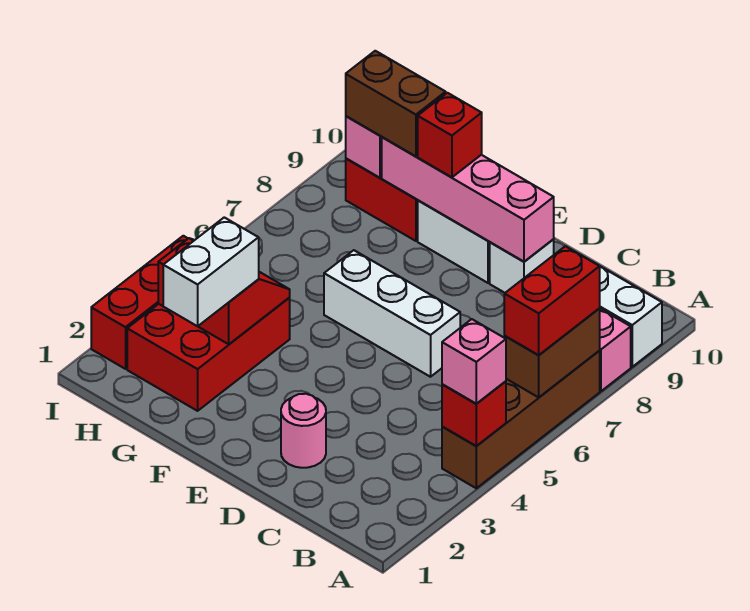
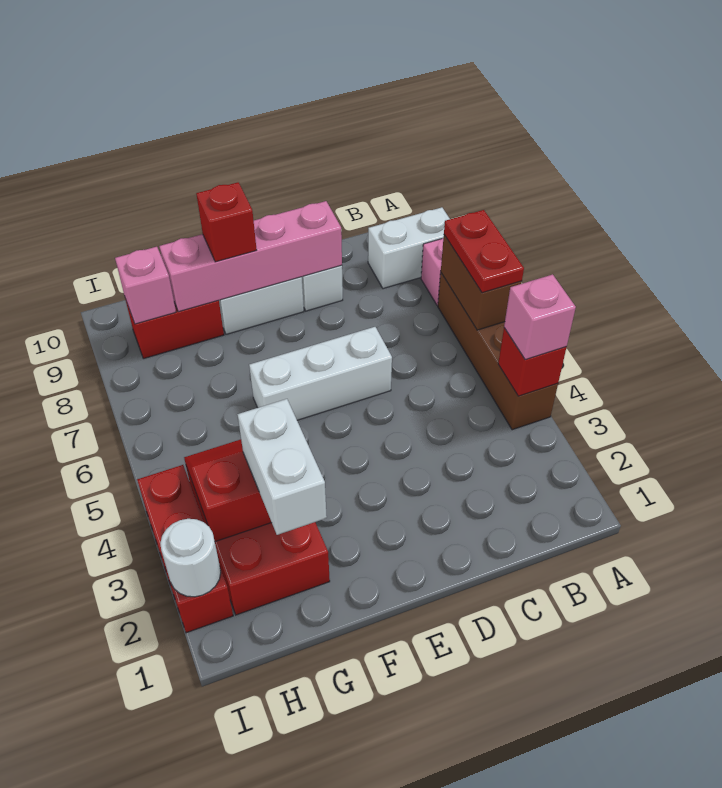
red 1x2 brick [504,246,600,355] -> red 1x2 plate [444,210,524,293]
pink 1x1 round brick [281,394,326,468] -> none
brown 1x2 brick [346,51,446,156] -> none
none -> white 1x1 round brick [160,519,221,597]

